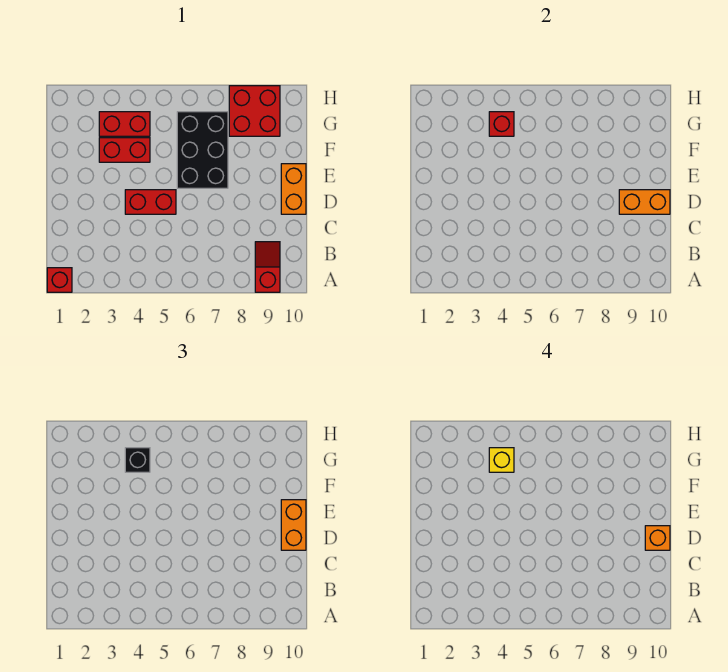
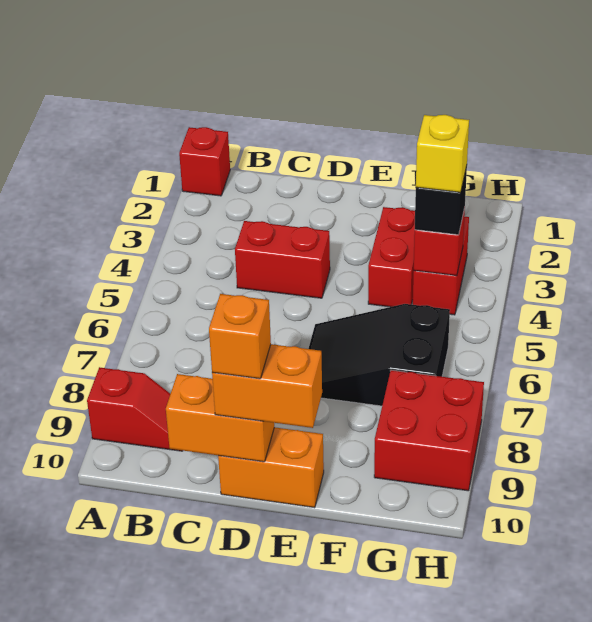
red 1x2 brick [125,190,176,214] -> red 1x2 brick turned to [235,221,330,298]
orange 1x2 brick [619,190,670,214] -> orange 1x2 brick turned to [166,374,274,462]
black 2x3 brick [177,112,228,188] -> black 2x3 slope [308,304,450,406]

